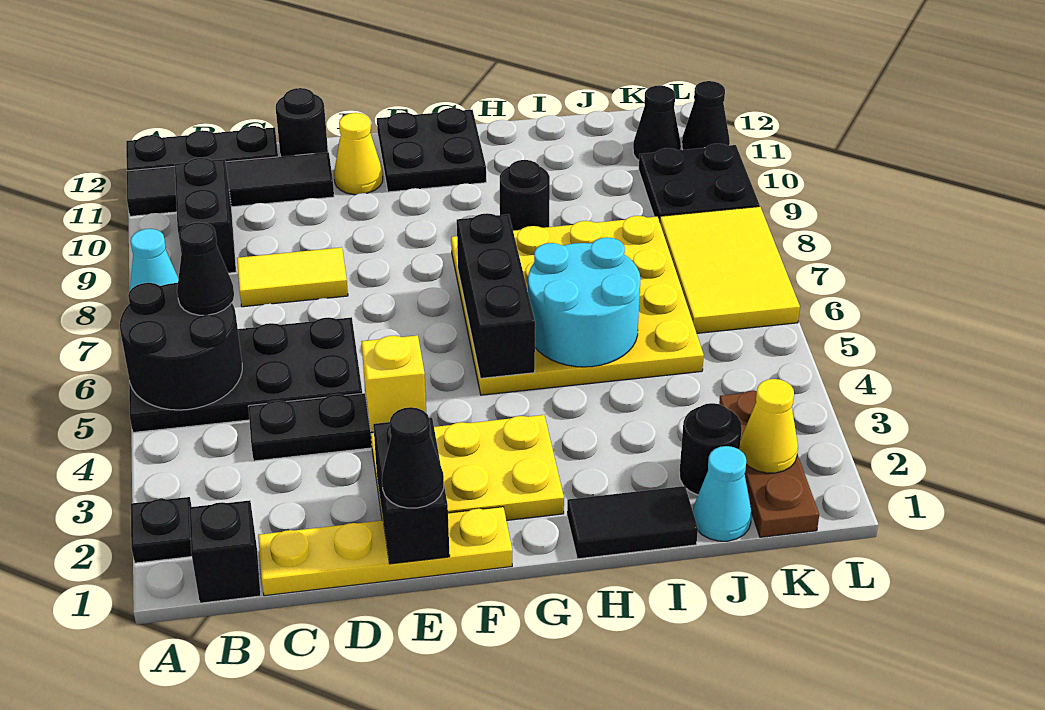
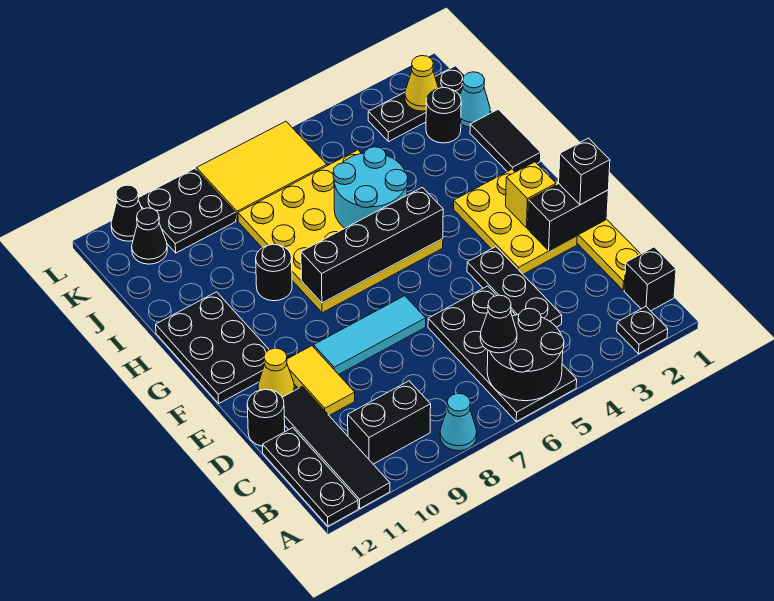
yellow 1x2 tile [237,247,348,307] -> yellow 1x2 tile moved to [287,346,355,415]
black 1x1 cone [382,407,444,508] -> black 1x1 brick [559,138,610,205]
yellow 1x1 brick [361,335,426,431] -> yellow 1x1 brick moved to [506,162,556,228]
none -> cyan 1x3 tile [314,296,426,374]
black 2x2 plate [377,108,486,192] -> black 2x3 plate [156,292,269,403]
black 1x3 brick [457,213,535,378] -> black 1x4 brick [301,187,443,303]
brown 1x3 plate [719,391,819,537] -> black 1x3 plate [368,66,465,142]

